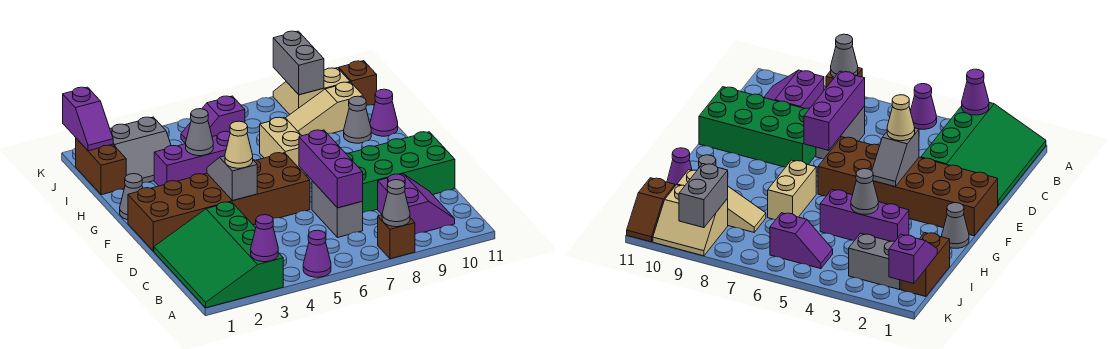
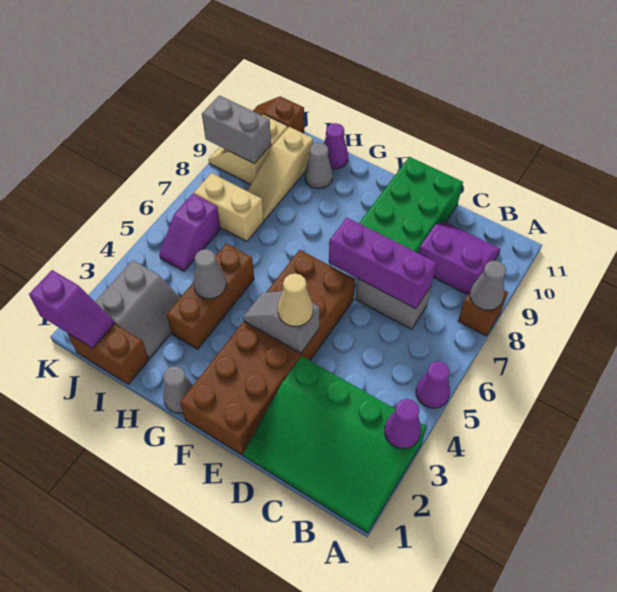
tan 1x2 brick [260,117,307,175] -> tan 1x2 brick moved to [194,173,264,241]
purple 1x3 brick [154,131,230,186] -> brown 1x3 brick [167,244,254,349]

